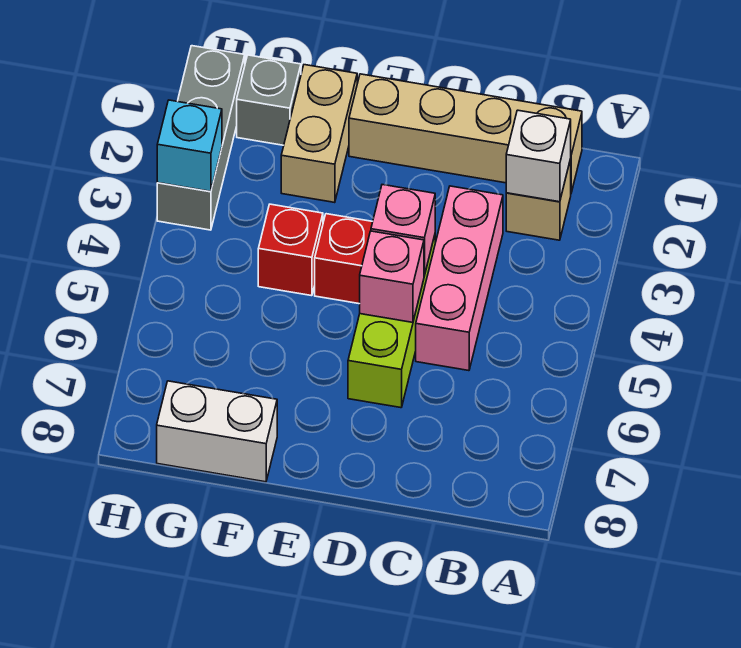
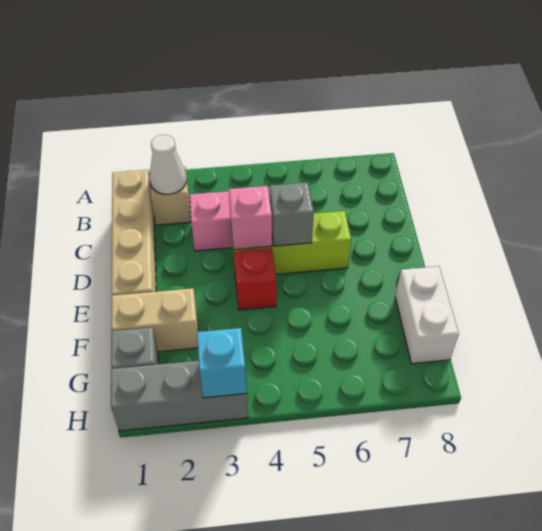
white 1x1 brick [506,110,571,202] -> white 1x1 cone [149,135,186,194]
pink 1x1 brick [360,231,424,322] -> grey 1x1 brick [270,182,314,246]
red 1x1 brick [258,204,323,296] -> none

